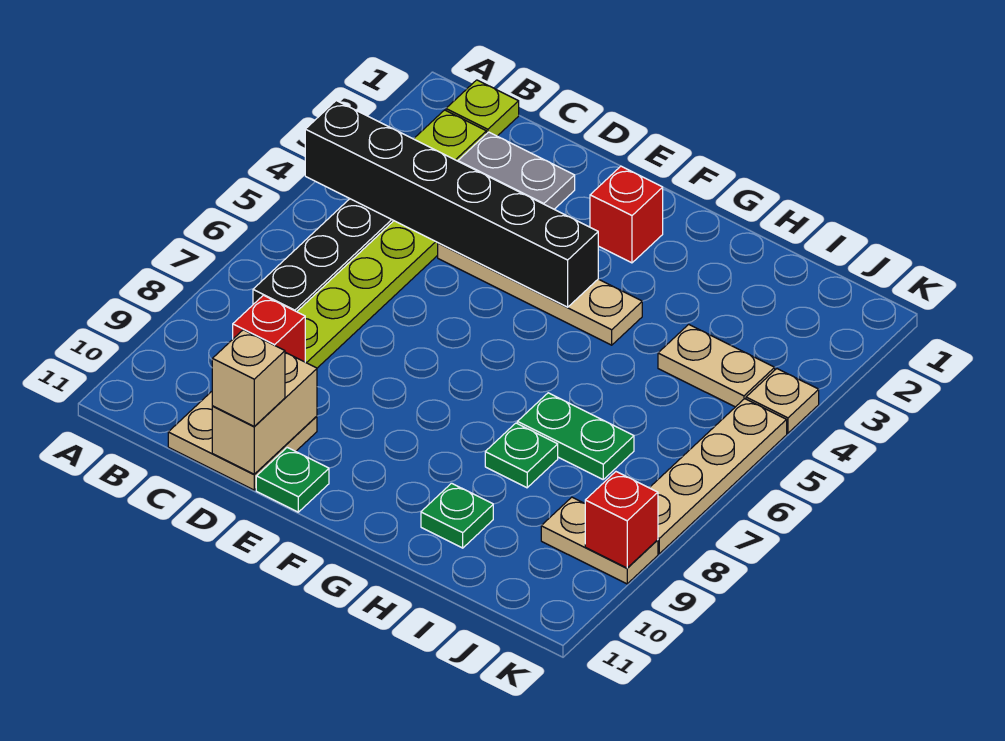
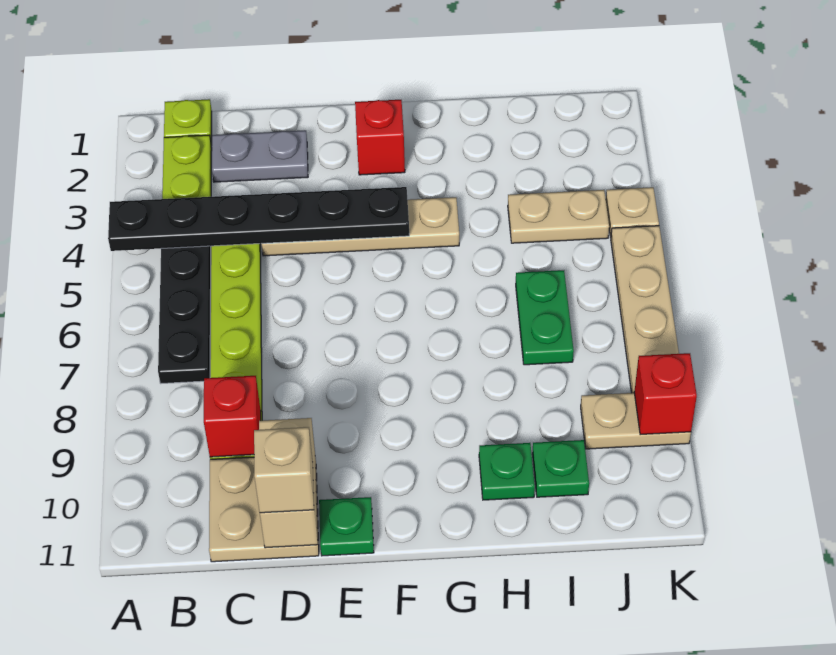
black 1x6 brick [305,101,598,307] -> black 1x6 plate [108,187,409,251]
green 1x2 plate [517,393,634,479] -> green 1x2 plate turned to [516,270,574,365]
green 1x1 plate [485,423,558,488] -> green 1x1 plate moved to [532,440,589,497]

